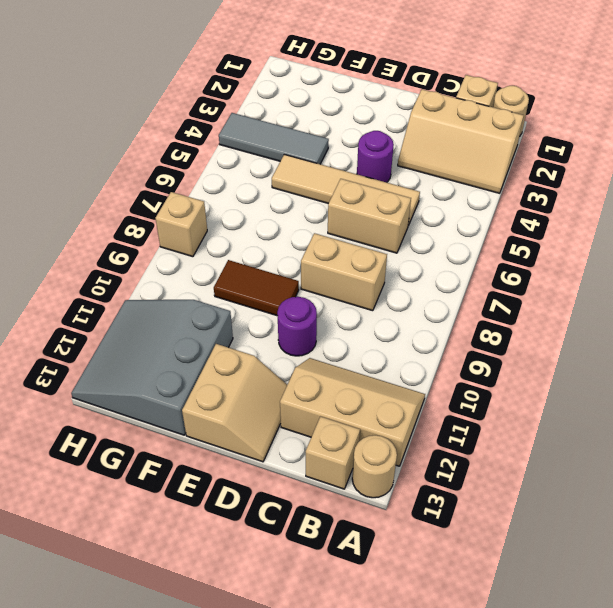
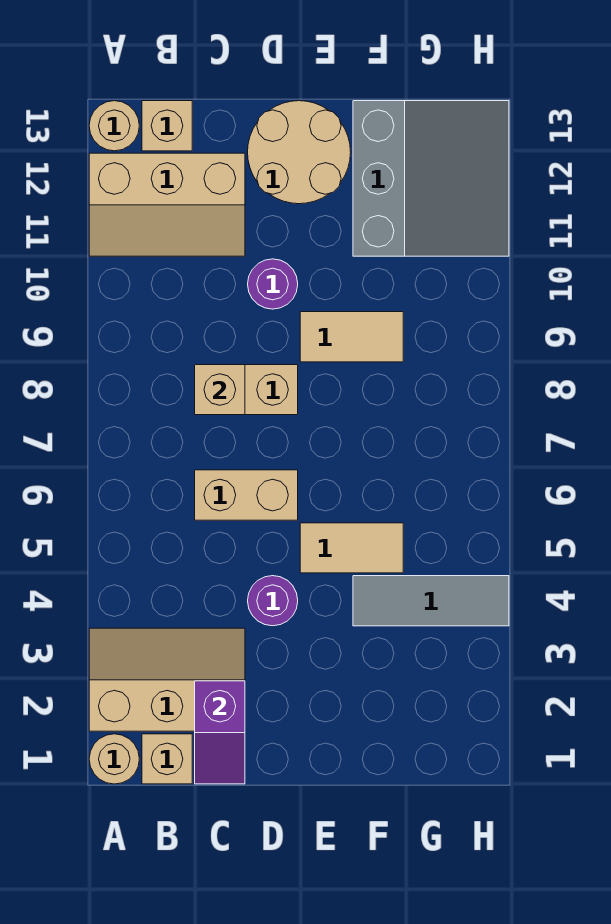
none -> purple 1x2 slope [195,681,245,784]
tan 1x4 tile [272,154,420,226] -> tan 1x2 tile [300,523,403,573]
tan 2x2 slope [182,344,287,462] -> tan 2x2 round brick [248,101,351,204]
brown 1x2 tile [214,260,299,316] -> tan 1x2 tile [300,312,403,362]
tan 1x1 brick [156,192,207,257] -> tan 1x1 brick moved to [195,365,245,415]

